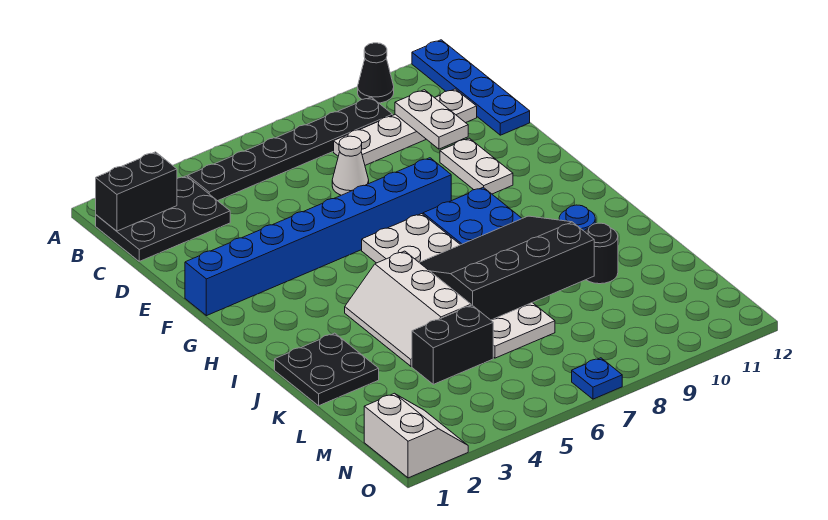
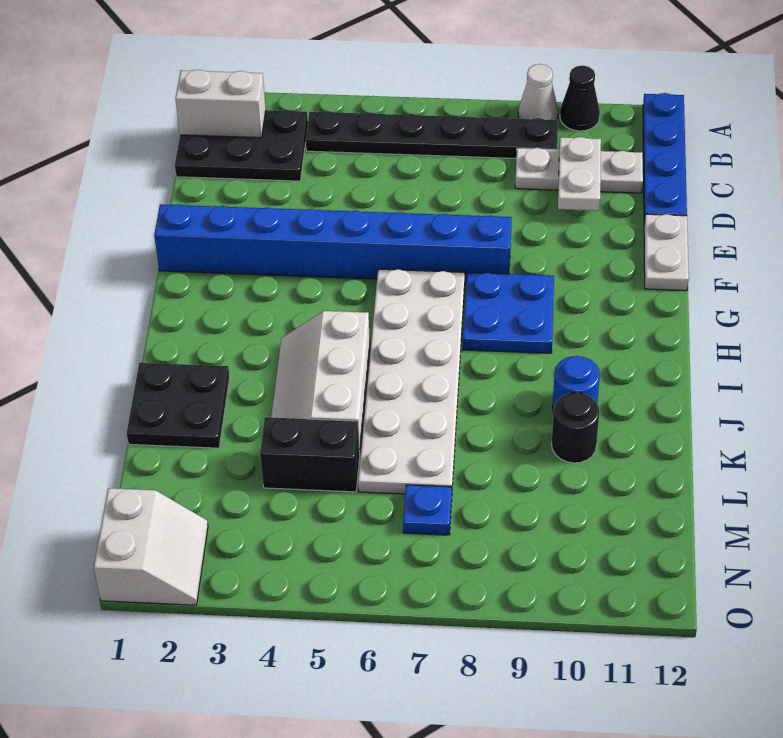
black 1x2 brick [96,152,177,231] -> white 1x2 brick [175,70,266,138]
white 1x4 plate [334,89,477,165] -> white 1x3 plate [515,148,643,193]
white 1x1 cone [332,136,369,195] -> white 1x1 cone moved to [518,64,558,120]
white 1x2 plate [440,138,513,194] -> white 1x2 plate moved to [644,214,689,291]
black 3x4 slope [419,216,594,320] -> none
blue 1x1 plate [572,358,622,399] -> blue 1x1 plate moved to [403,485,452,535]

